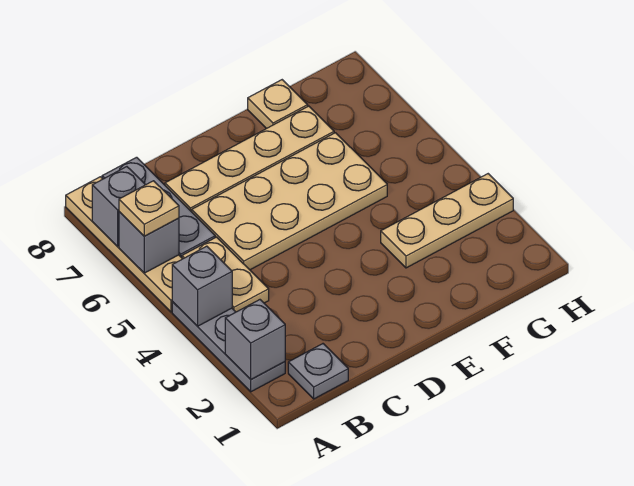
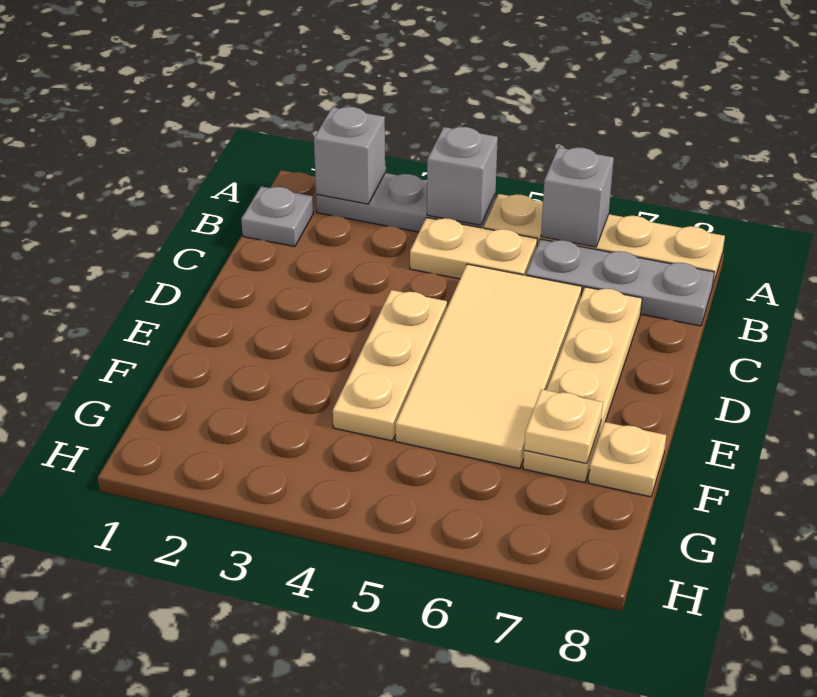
tan 1x1 plate [119,181,179,236] -> tan 1x1 plate moved to [524,389,603,464]
grey 1x1 brick [92,167,145,247] -> none
tan 2x4 plate [192,133,387,270] -> tan 2x4 tile [396,264,582,468]
tan 1x3 plate [381,174,513,268] -> tan 1x3 plate moved to [333,290,447,441]

